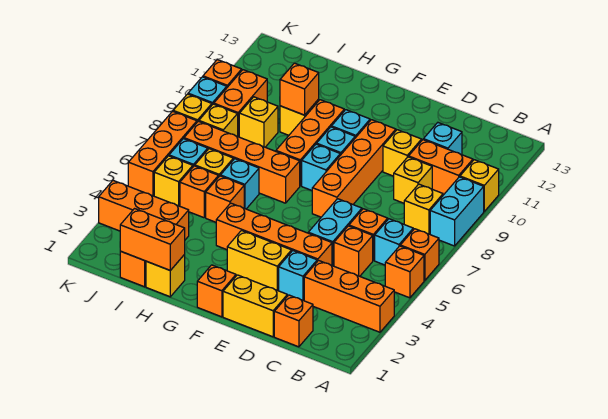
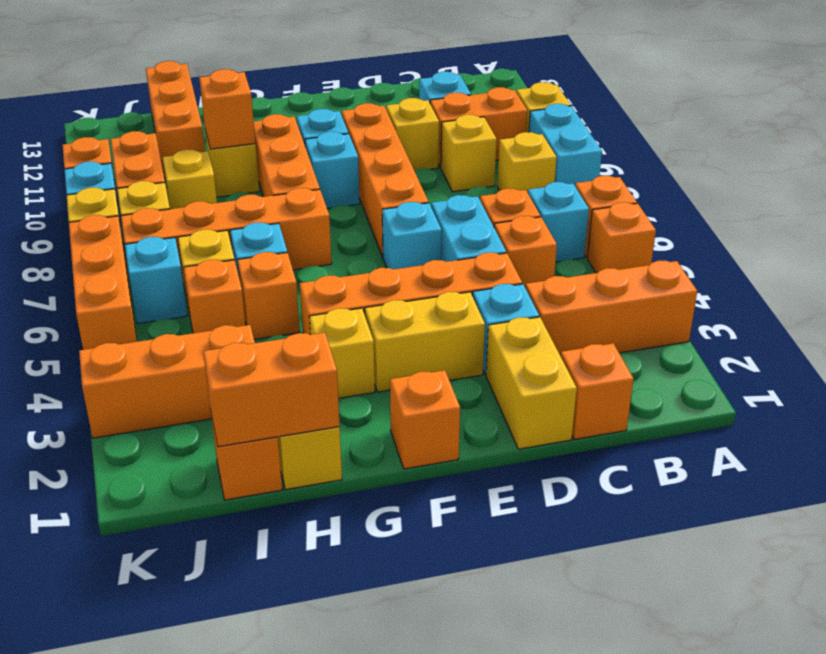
yellow 1x2 brick [223,275,287,337] -> yellow 1x2 brick turned to [486,317,577,449]
cyan 1x1 brick [302,144,340,190] -> cyan 1x1 brick moved to [382,202,441,269]
none -> orange 1x3 brick [146,61,205,179]
yellow 1x1 brick [154,156,193,206] -> yellow 1x1 brick moved to [309,308,375,398]

